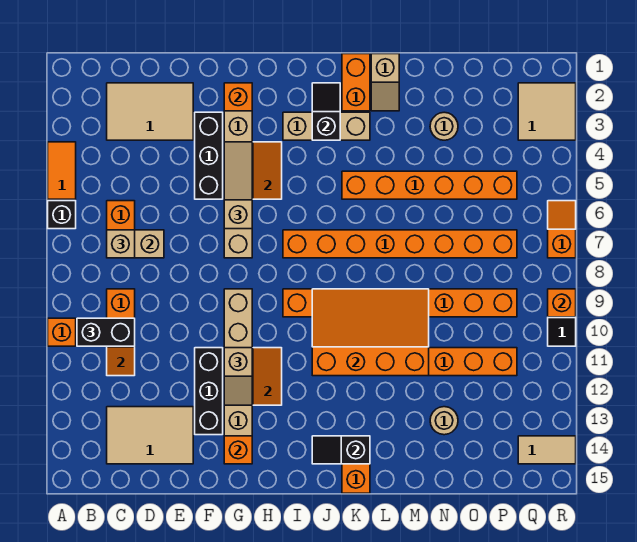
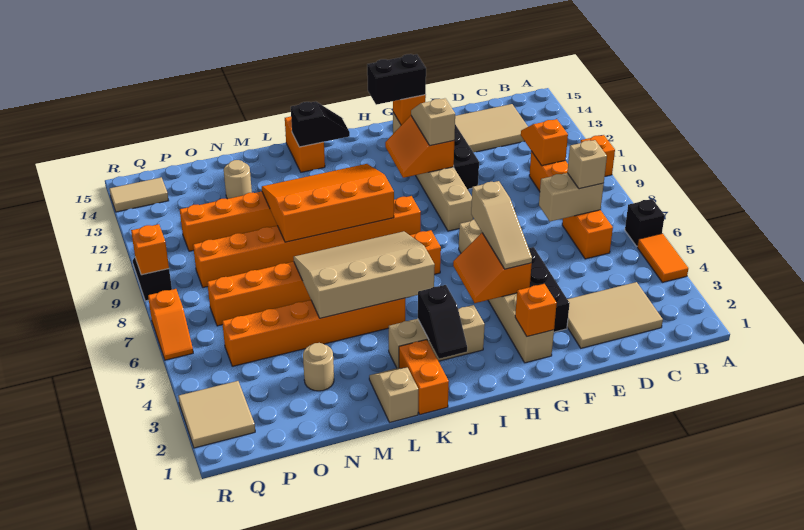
black 1x2 brick [77,318,135,346] -> black 1x2 brick moved to [367,54,426,105]
none -> tan 3x4 slope [294,231,435,318]
orange 3x4 slope [312,289,429,376] -> orange 3x4 slope turned to [262,164,394,242]

